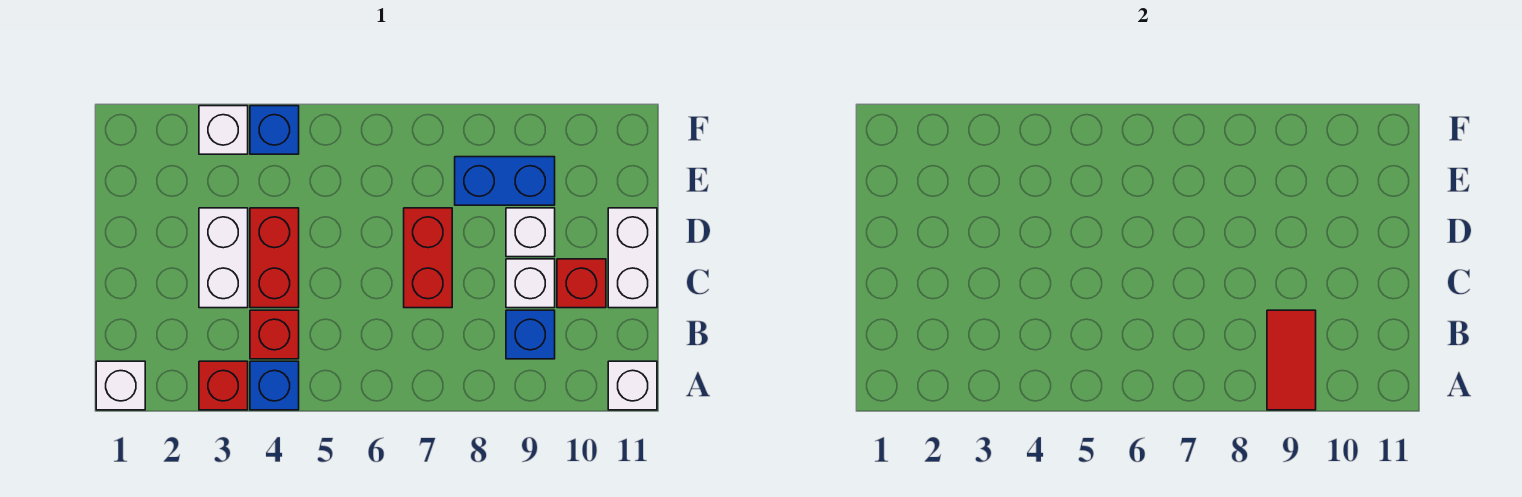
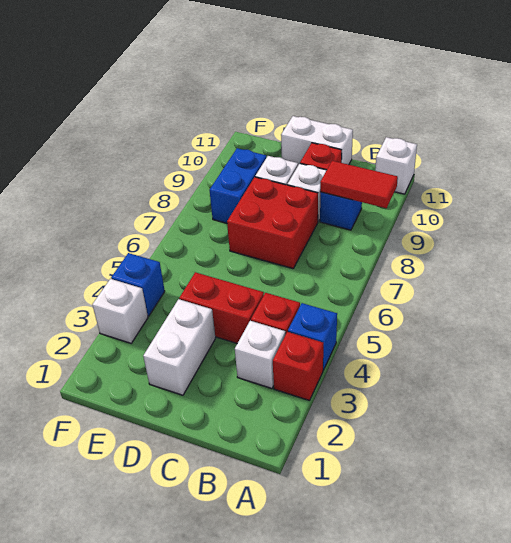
white 1x1 brick [96,361,145,410] -> white 1x1 brick moved to [235,321,285,389]
white 1x2 brick [199,208,248,308] -> white 1x2 brick turned to [143,299,216,395]
red 1x2 brick [404,208,452,308] -> red 2x2 brick [227,177,318,269]

